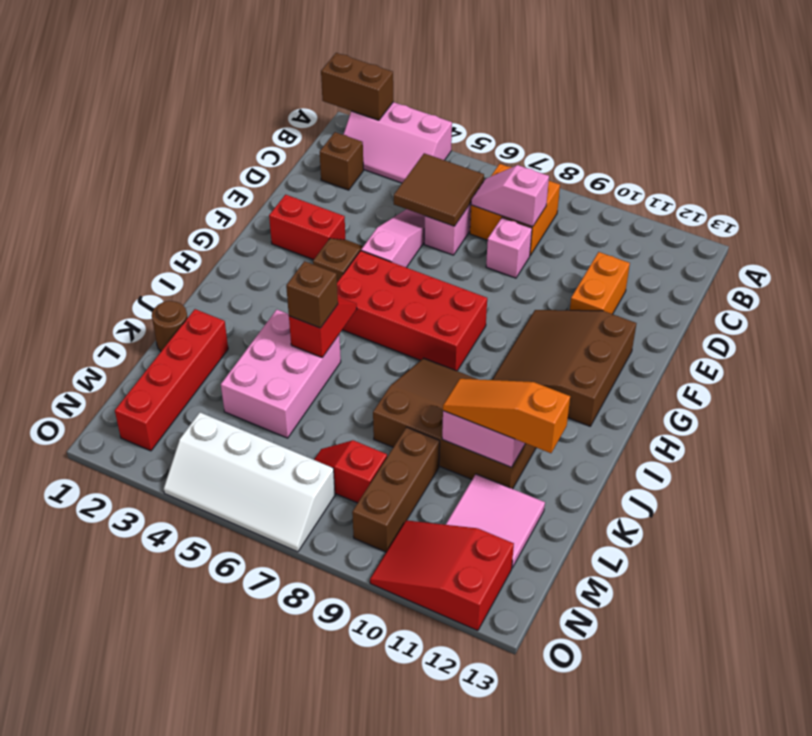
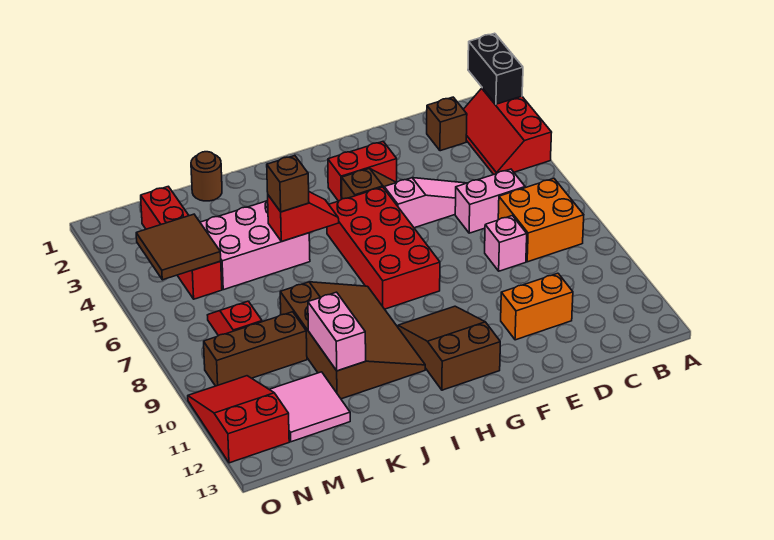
brown 1x2 brick [321,53,393,120] -> black 1x2 brick [468,33,523,104]
pink 2x3 slope [343,102,452,183] -> red 2x3 slope [463,88,552,174]
brown 2x2 tile [394,153,484,226] -> brown 2x2 tile moved to [136,214,221,280]
pink 1x2 slope [471,165,549,227] -> none
red 1x2 brick [269,195,346,260] -> red 1x2 brick turned to [328,141,397,201]
brown 3x3 slope [492,310,636,426] -> brown 2x3 slope [398,306,500,390]
red 1x4 brick [115,309,228,451] -> red 1x4 brick turned to [141,186,222,299]
orange 1x3 slope [443,379,570,453] -> none
white 2x4 slope [164,412,335,552] -> none

